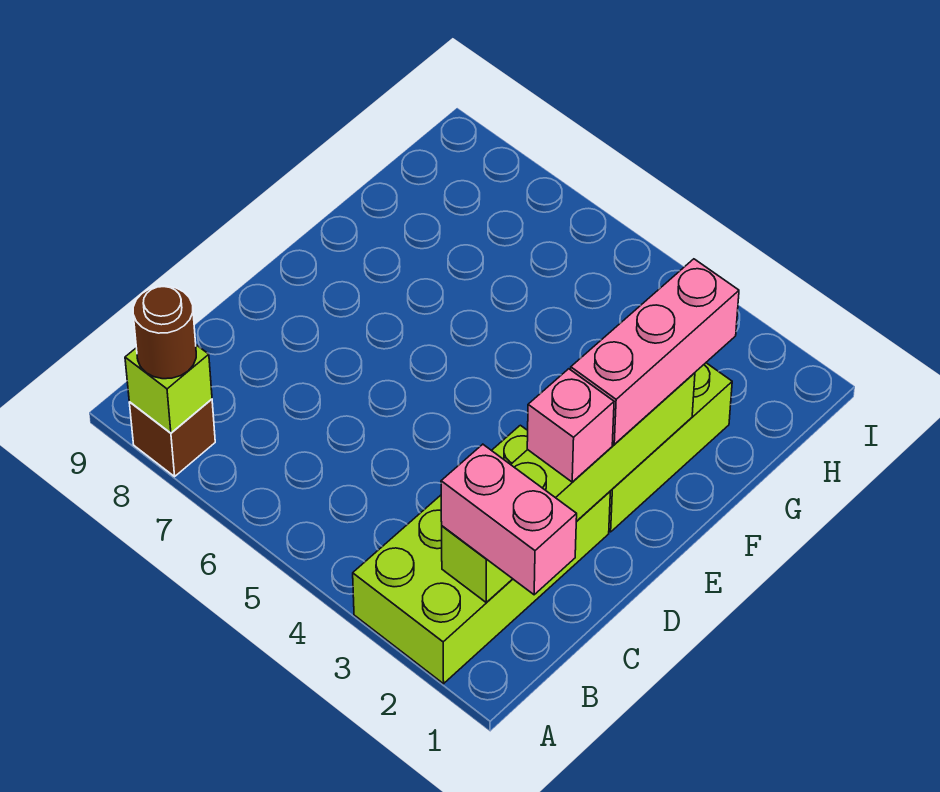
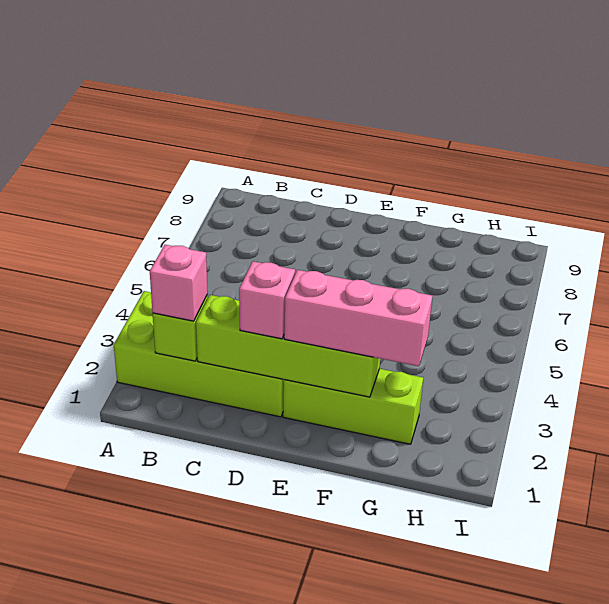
brown 1x1 brick [129,399,215,476] -> none
lime 1x1 brick [125,345,212,433] -> none
brown 1x1 round brick [133,286,196,379] -> none
pink 1x2 brick [441,444,577,595] -> pink 1x1 brick [150,245,208,321]

